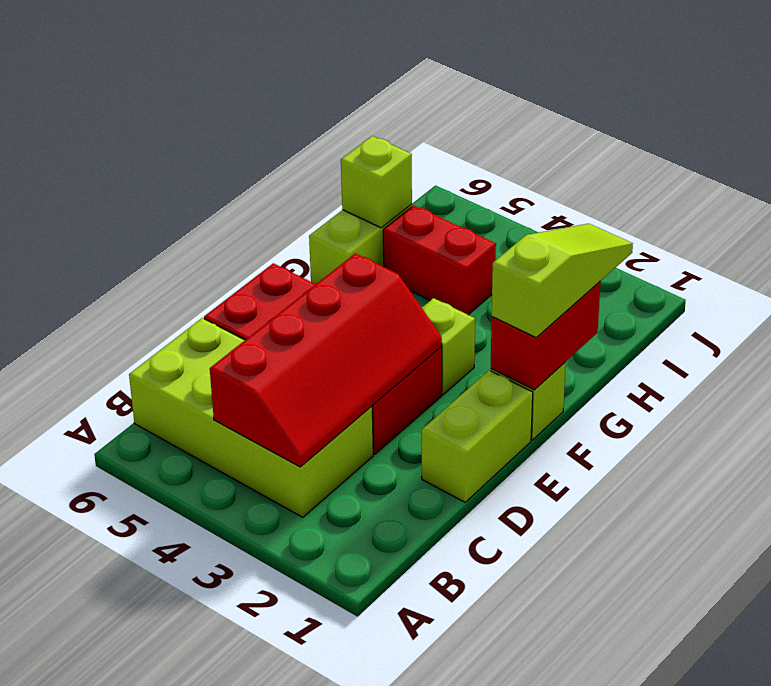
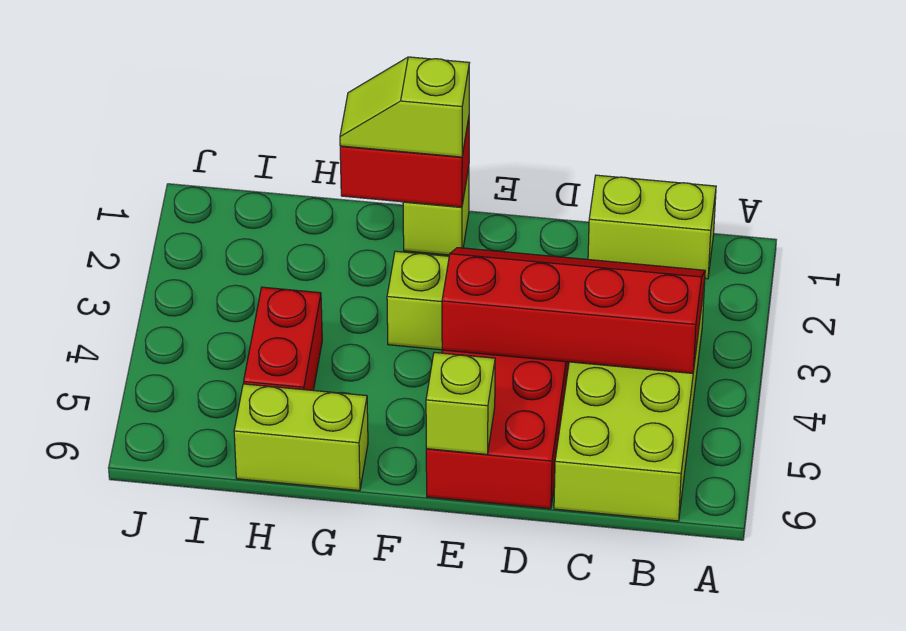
lime 1x2 brick [422,370,533,502] -> lime 1x2 brick moved to [588,175,716,279]
lime 1x3 slope [492,224,633,337] -> lime 1x2 slope [340,57,469,157]
lime 1x1 brick [341,136,412,228] -> lime 1x1 brick moved to [426,353,495,454]

